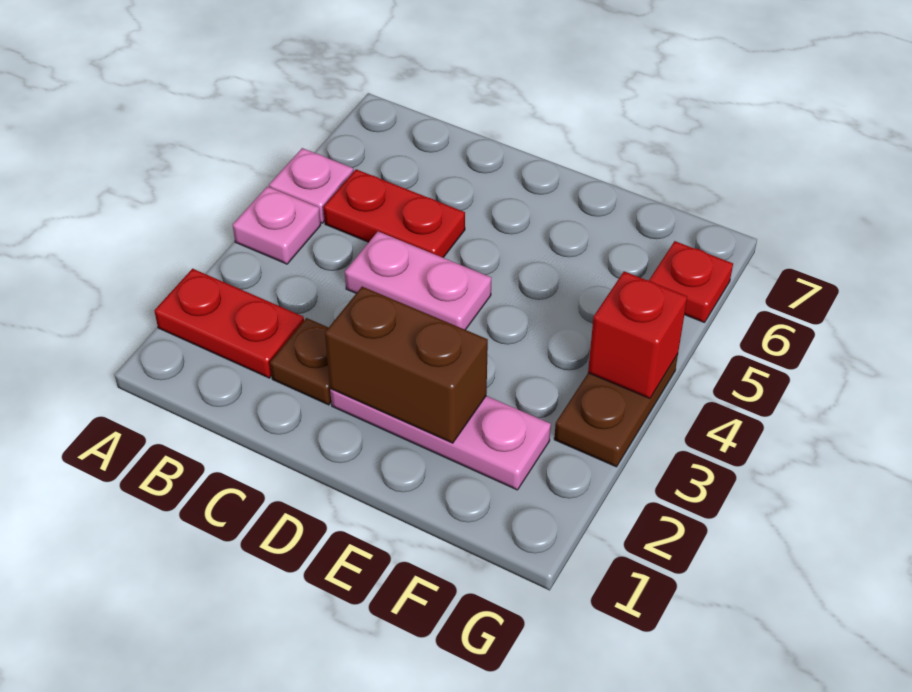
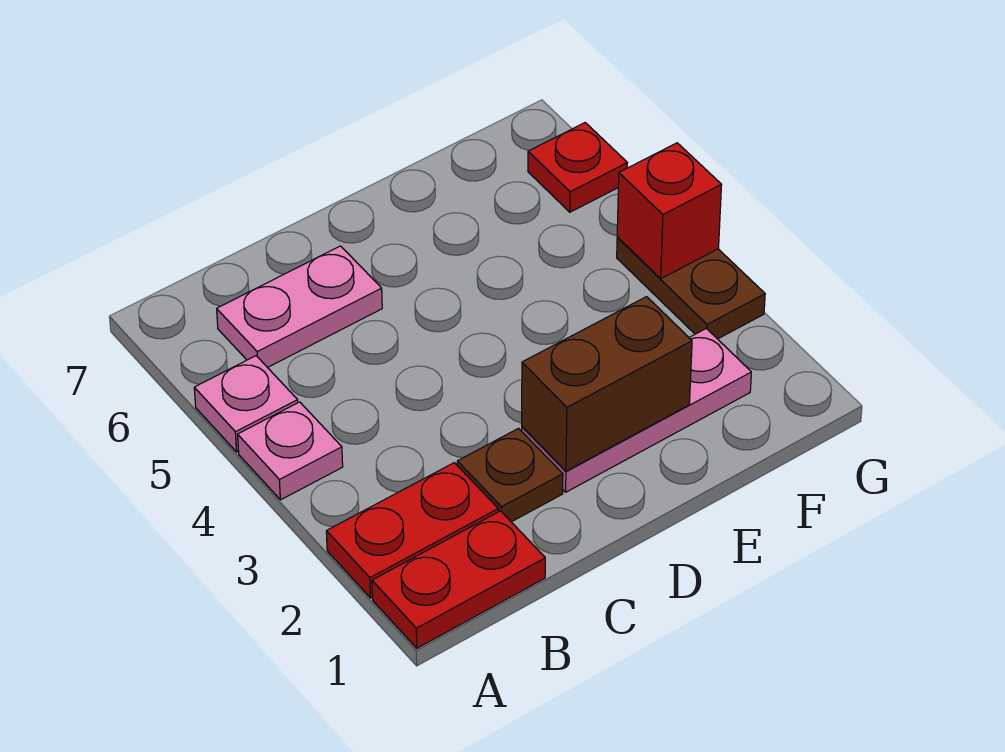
red 1x2 plate [324,169,465,258] -> red 1x2 plate moved to [372,511,545,648]
pink 1x2 plate [345,232,491,330] -> pink 1x2 plate moved to [217,246,382,368]

